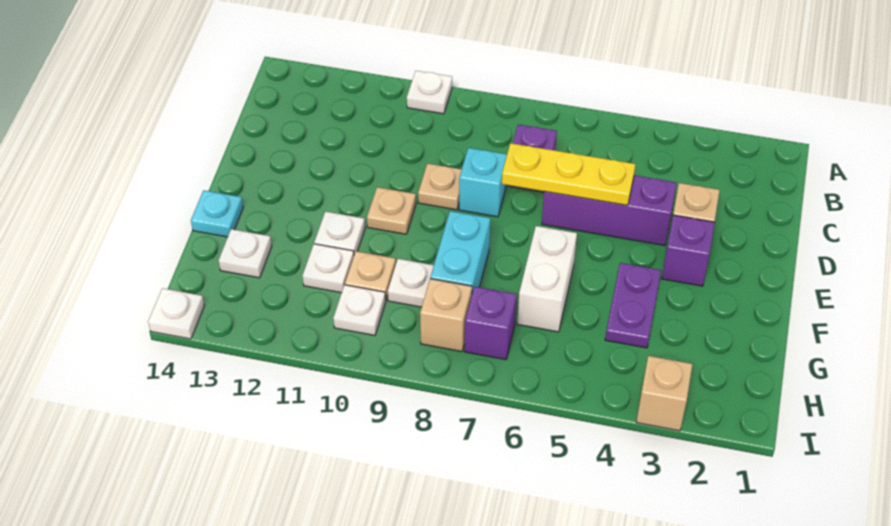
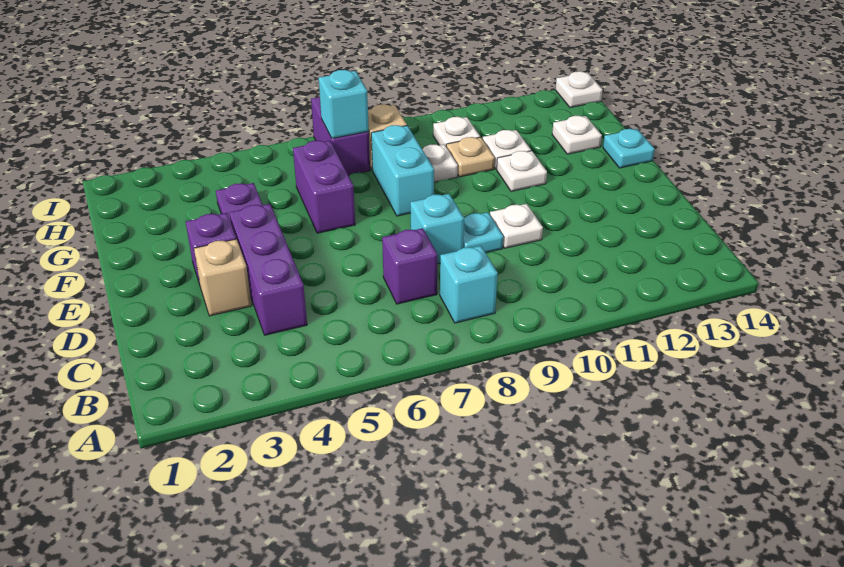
white 1x1 plate [407,71,452,114] -> white 1x1 plate moved to [490,204,543,248]
none -> cyan 1x1 brick [440,246,498,323]
purple 1x3 brick [542,175,677,246] -> purple 1x3 brick turned to [229,204,307,335]
yellow 1x3 plate [502,143,635,205] -> none
tan 1x1 plate [418,164,462,210] -> cyan 1x1 plate [463,212,503,253]
tan 1x1 plate [367,187,416,234] -> none
white 1x2 brick [517,226,577,332] -> purple 1x2 brick [293,141,355,233]
purple 1x1 brick [465,287,517,360] -> purple 1x2 brick [311,97,370,175]
none -> cyan 1x1 brick [319,70,369,138]
tan 1x1 brick [636,356,692,431] -> none

